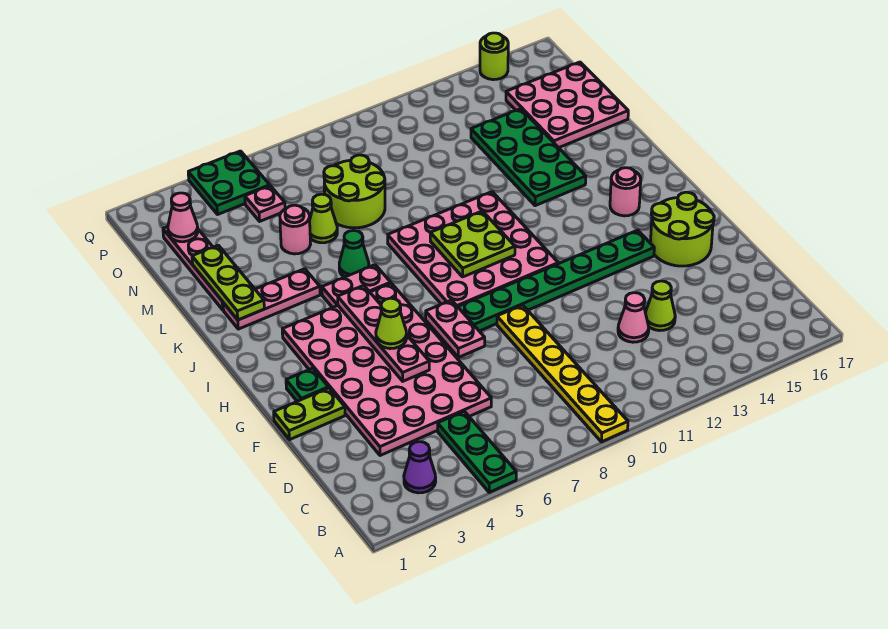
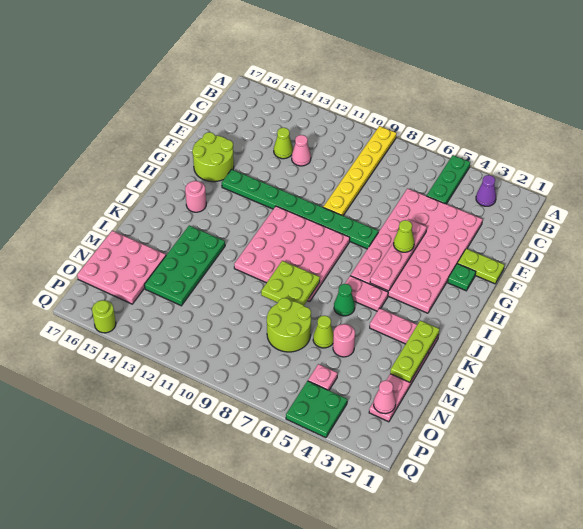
pink 1x2 plate [426,300,485,358] -> none
lime 2x2 plate [430,211,515,277] -> lime 2x2 plate moved to [261,261,320,305]

